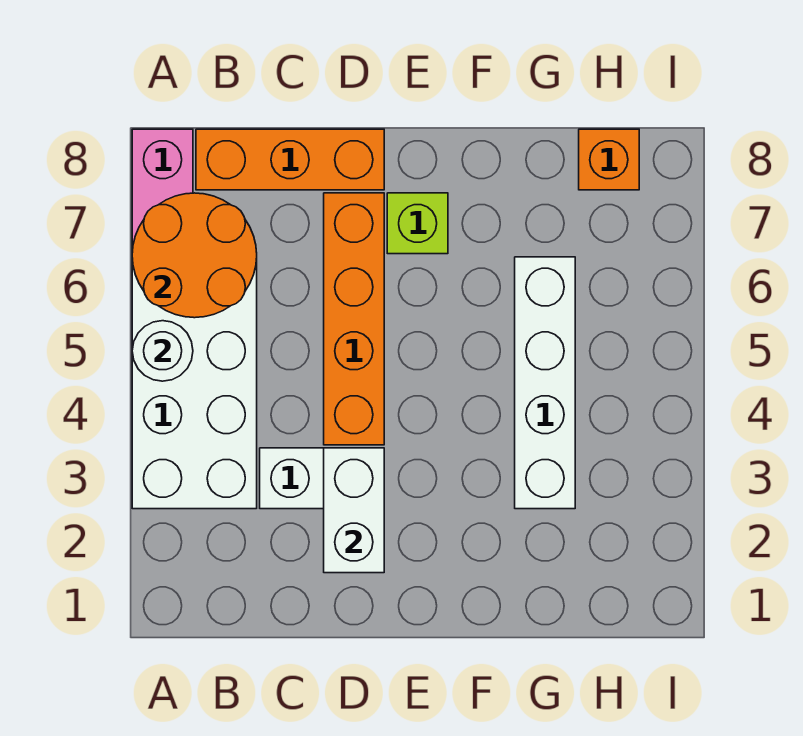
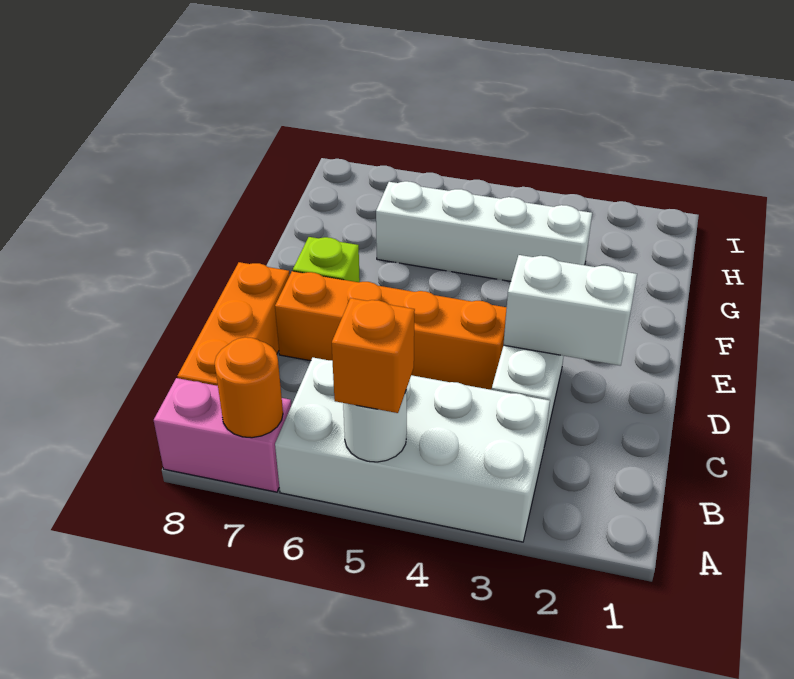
orange 2x2 round brick [132,193,257,318] -> orange 1x1 round brick [215,337,283,438]
orange 1x1 brick [579,129,639,190] -> orange 1x1 brick moved to [332,298,415,413]

